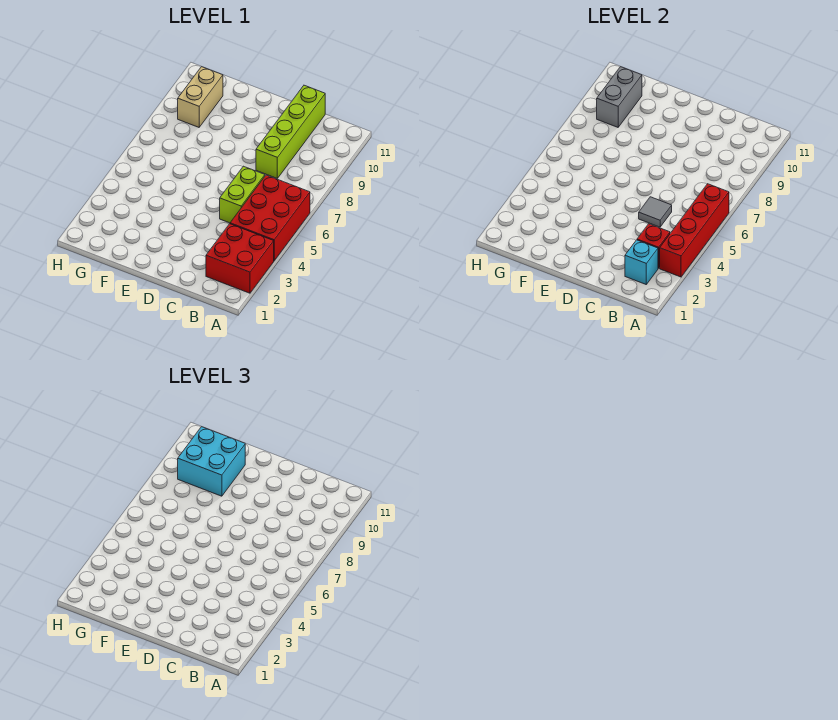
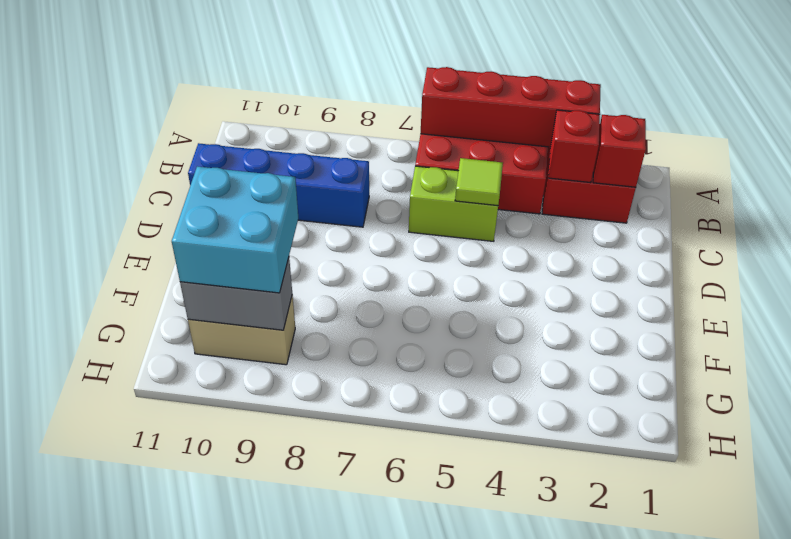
cyan 1x1 brick [625,240,658,284] -> red 1x1 brick [593,115,646,187]
grey 1x1 tile [639,197,672,227] -> lime 1x1 tile [455,158,503,206]
lime 1x4 brick [256,85,325,178] -> blue 1x4 brick [188,143,369,227]

